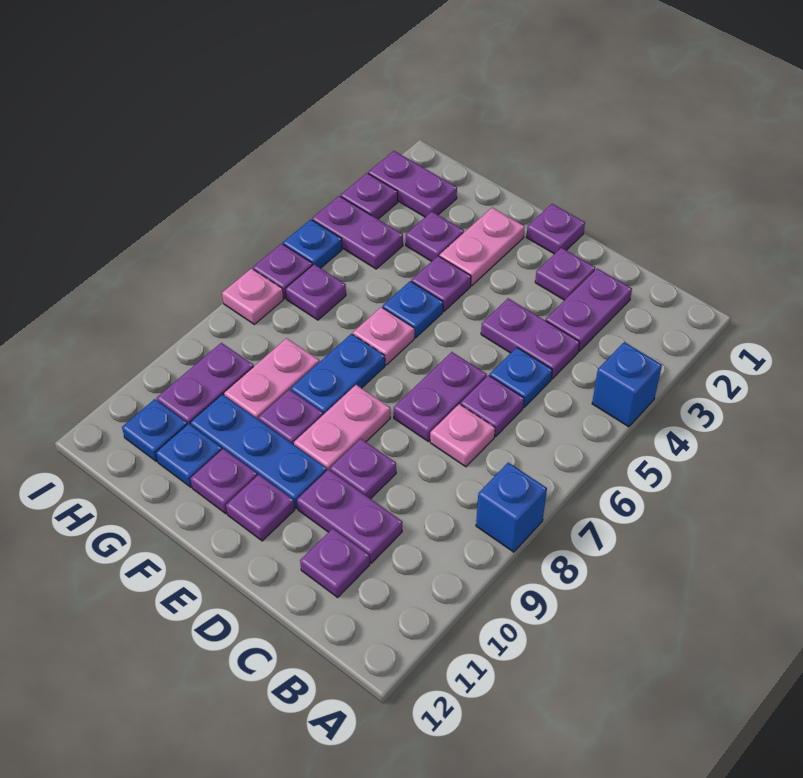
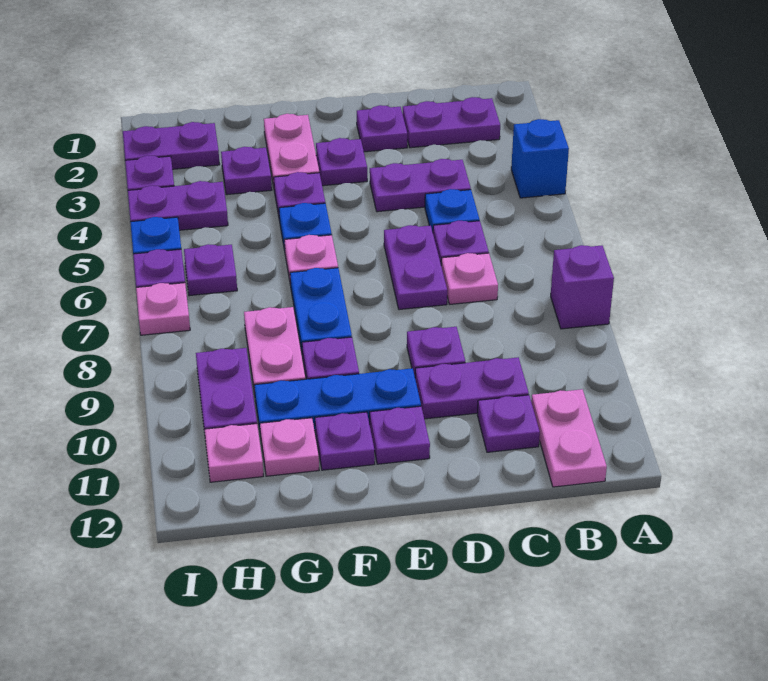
blue 1x1 brick [476,463,547,552] -> purple 1x1 brick [551,245,614,329]
purple 1x2 plate [546,268,632,351] -> purple 1x2 plate turned to [403,97,500,148]
purple 1x1 plate [526,204,585,254] -> purple 1x1 plate moved to [316,138,367,186]
pink 1x2 plate [294,385,390,470] -> pink 1x2 plate moved to [531,389,607,487]
blue 1x1 plate [156,424,222,487] -> pink 1x1 plate [260,418,319,476]
blue 1x1 plate [122,399,187,462] -> pink 1x1 plate [204,424,263,482]

